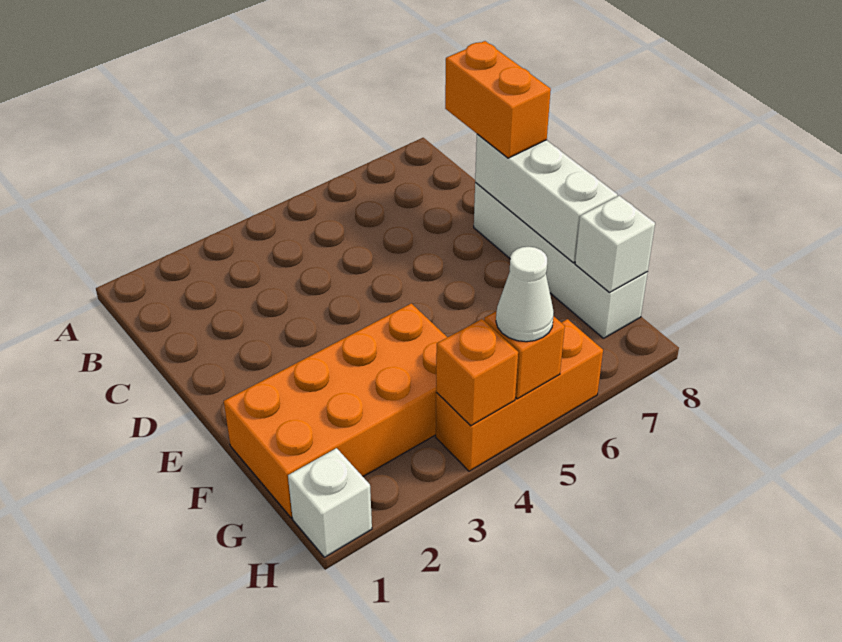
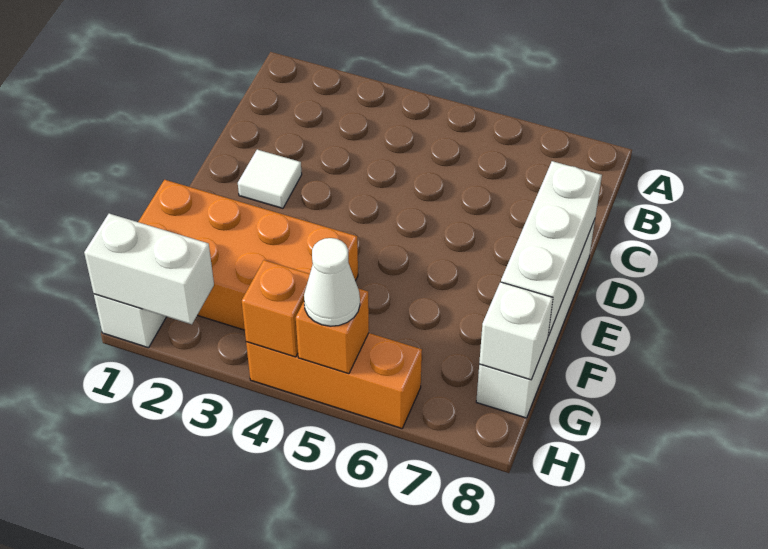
orange 1x2 brick [445,41,551,158] -> none
none -> white 1x1 tile [238,150,302,208]
none -> white 1x2 brick [84,214,214,324]

